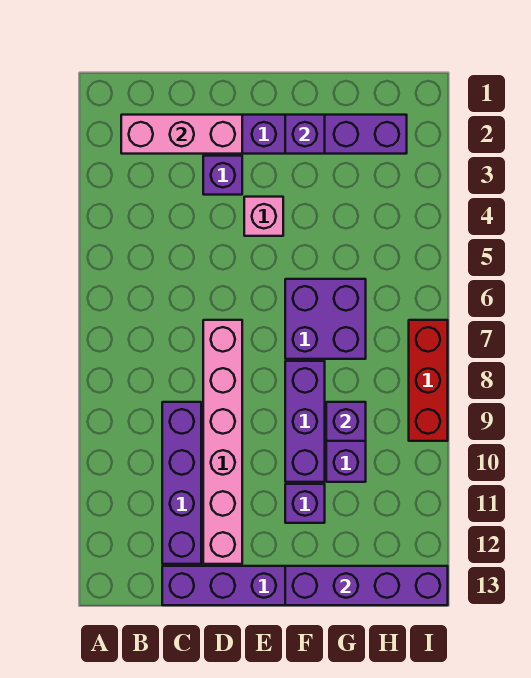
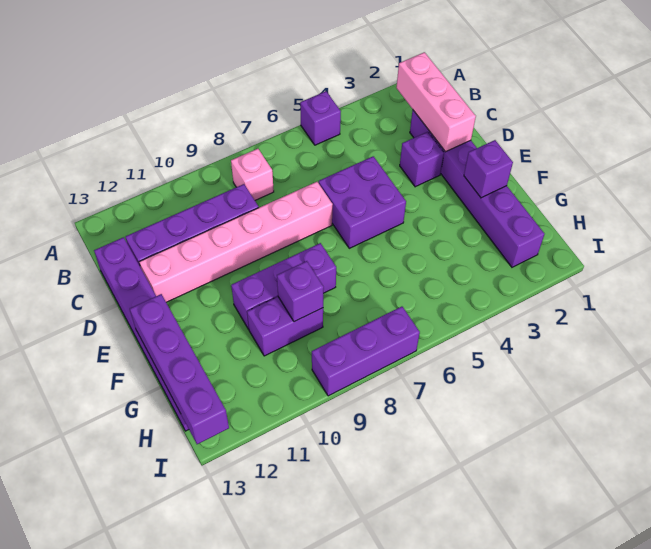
pink 1x1 brick [244,197,283,236] -> pink 1x1 brick moved to [231,149,274,200]
purple 2x2 brick [285,279,366,359] -> purple 2x2 brick moved to [319,156,406,248]
purple 1x1 brick [285,484,325,523] -> purple 1x1 brick moved to [300,91,341,145]
red 1x3 brick [409,320,448,441] -> purple 1x3 brick [312,307,420,396]

